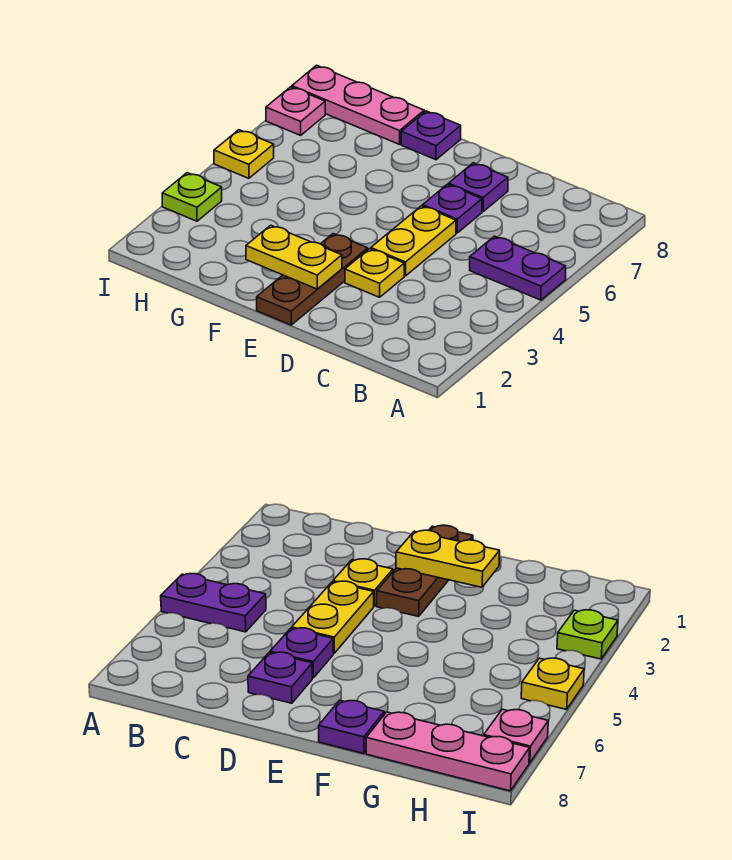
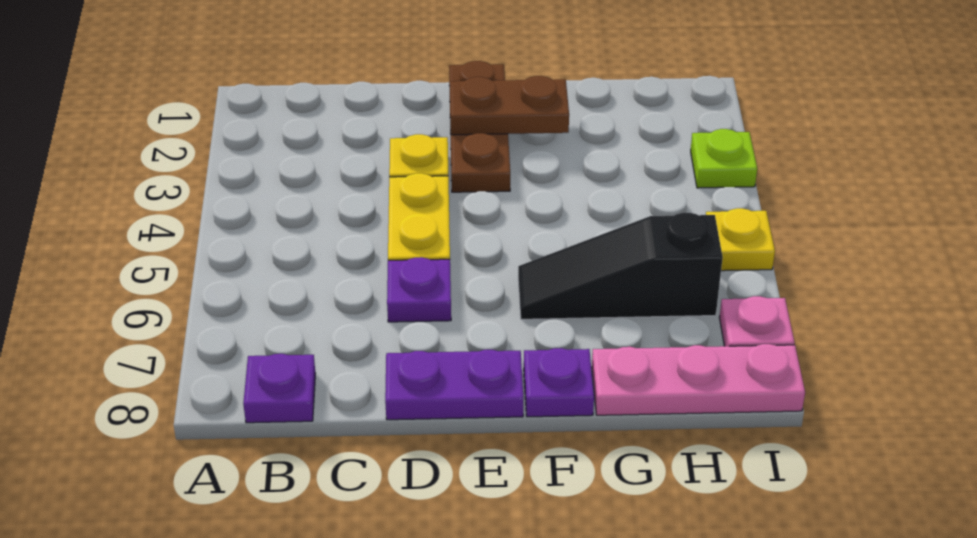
purple 1x2 plate [470,236,566,300] -> purple 1x2 plate moved to [385,350,523,420]
purple 1x1 plate [449,163,508,211] -> purple 1x1 plate moved to [243,354,315,423]
yellow 1x2 plate [246,225,342,289] -> brown 1x2 plate [449,76,569,135]
none -> black 1x3 slope [518,213,723,319]

